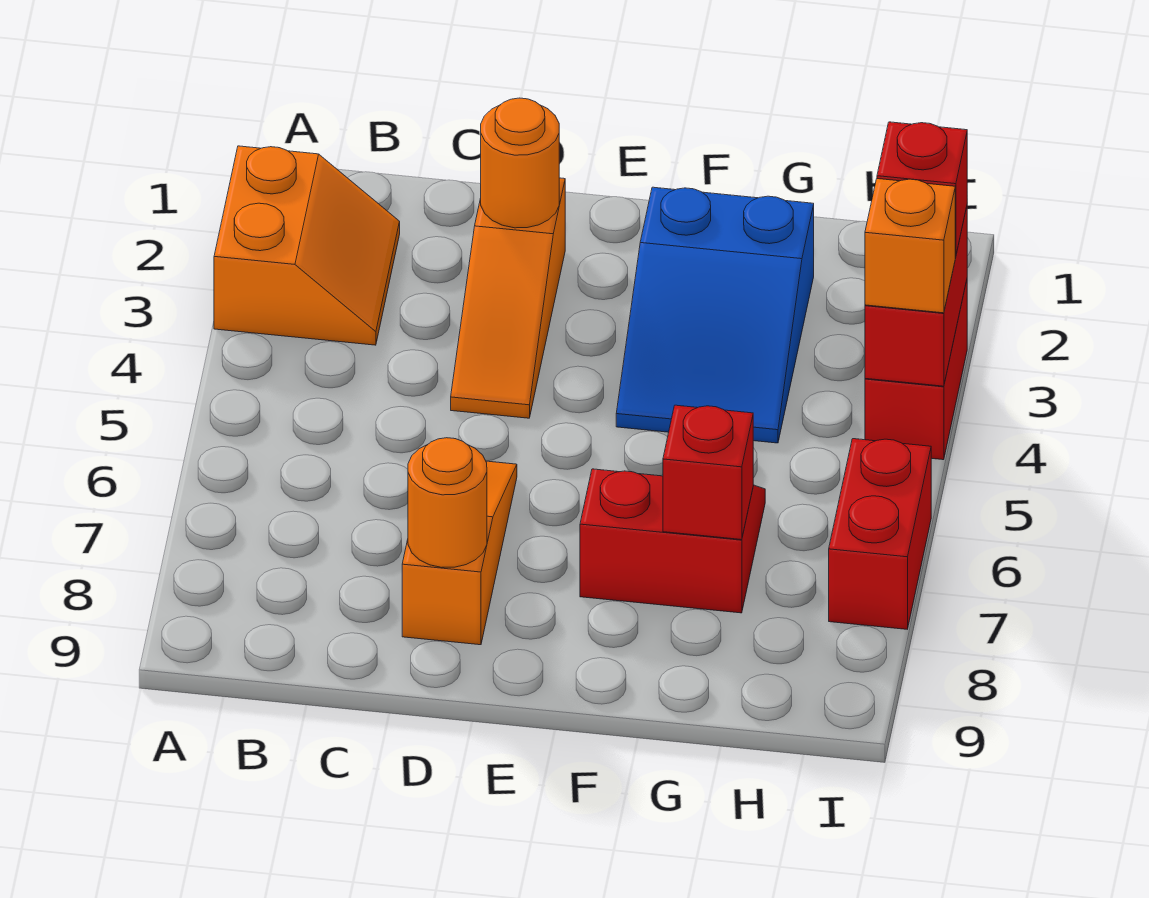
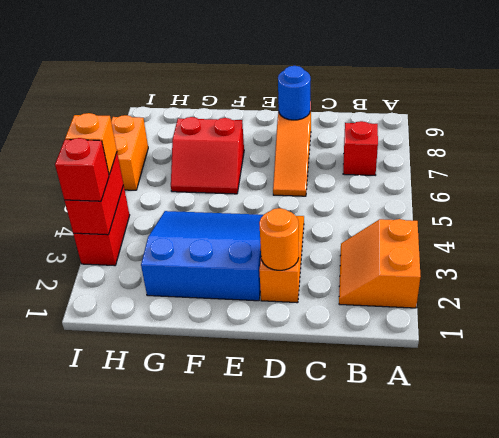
orange 1x1 round brick [408,438,487,567] -> blue 1x1 round brick [278,66,311,120]
blue 2x3 slope [616,187,814,443] -> blue 3x3 slope [141,211,263,301]
red 1x1 brick [663,405,753,540] -> red 1x1 brick moved to [343,121,378,175]
red 1x2 brick [829,439,931,629] -> orange 1x2 brick [111,115,148,190]

